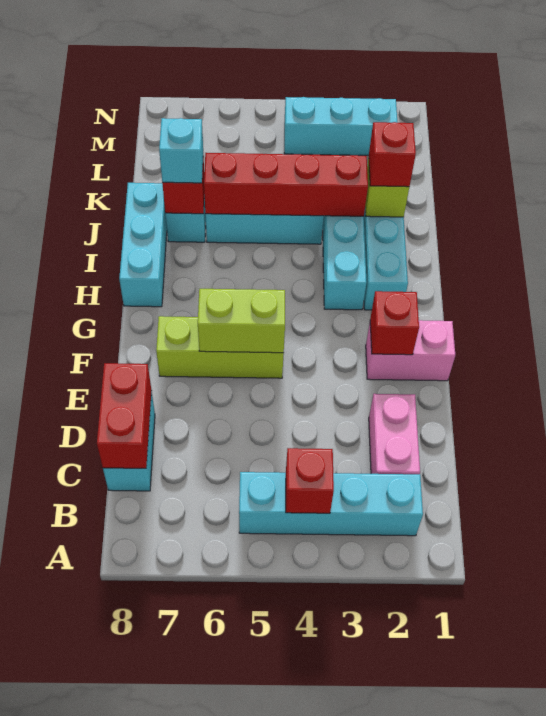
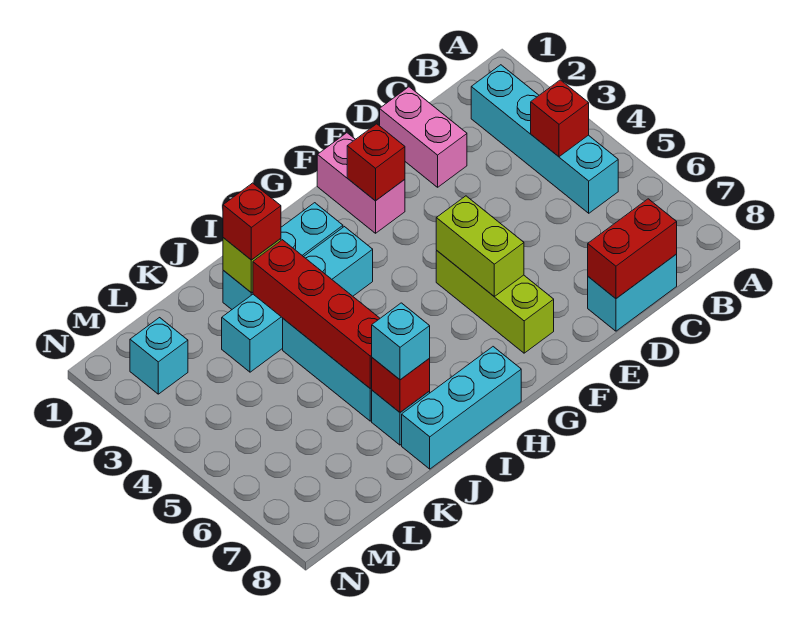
pink 1x2 brick [369,394,420,474] -> pink 1x2 brick turned to [380,87,467,187]
cyan 1x3 brick [284,97,398,155] -> cyan 1x1 brick [130,318,188,394]

